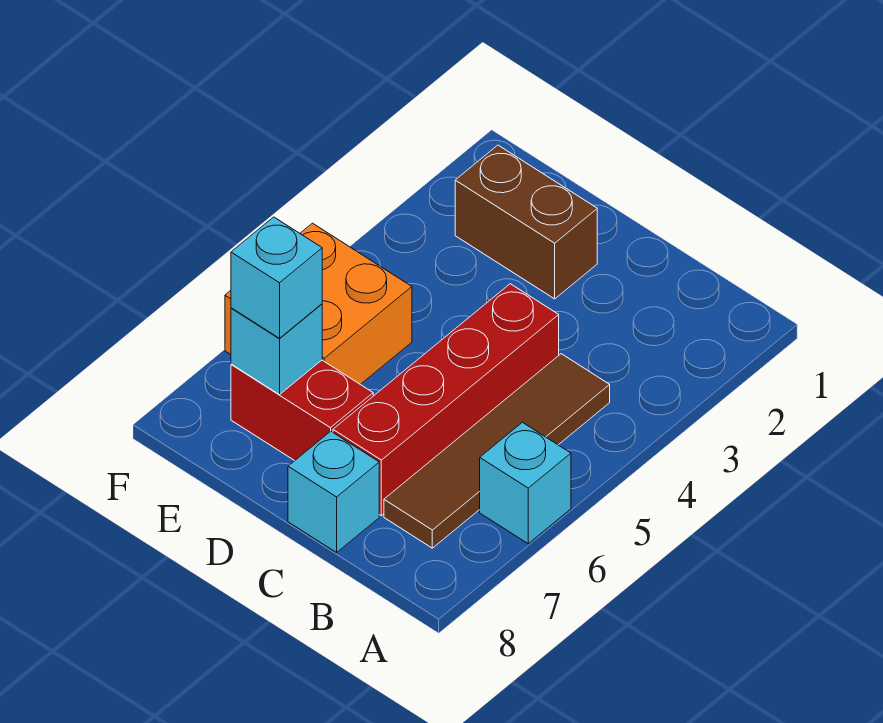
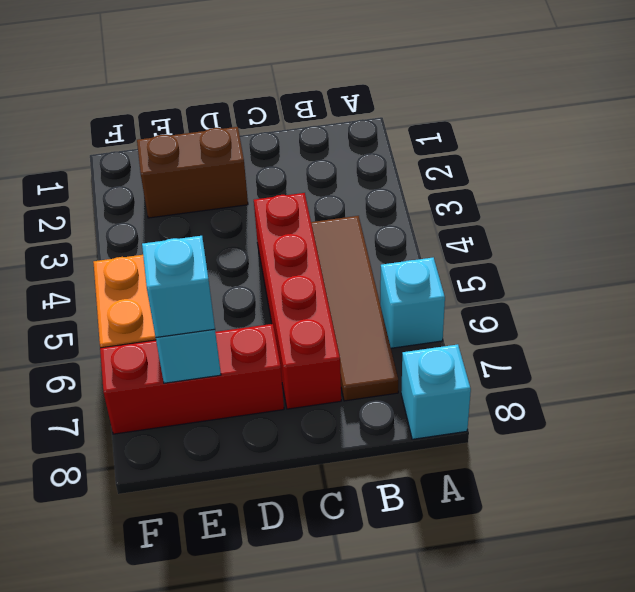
cyan 1x1 brick [288,431,379,553] -> cyan 1x1 brick moved to [401,344,471,439]
red 1x2 brick [231,360,373,461] -> red 1x3 brick [100,324,284,434]

